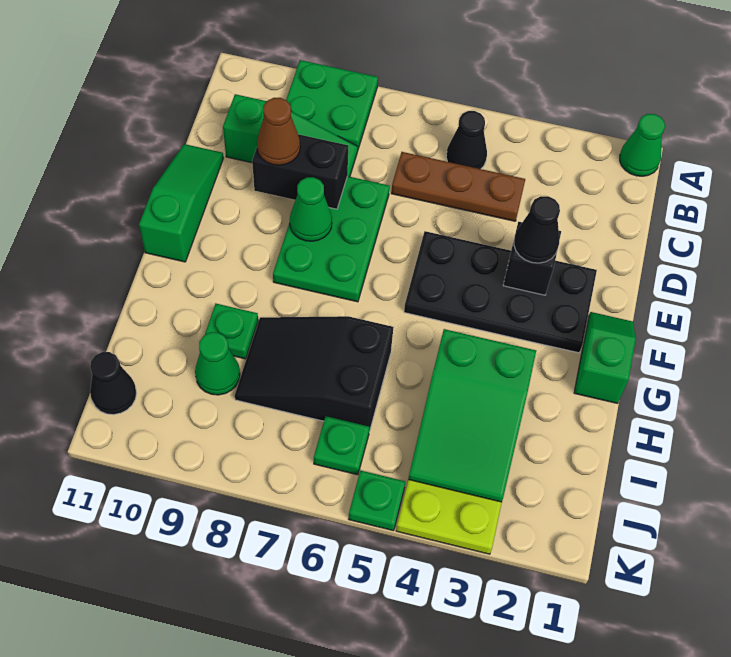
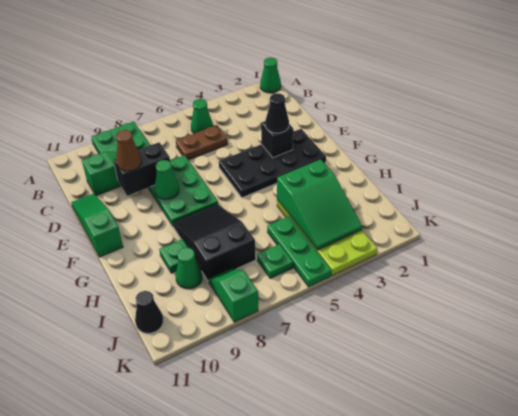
black 1x1 cone [446,111,487,169] -> green 1x1 cone [191,99,213,133]
brown 1x3 plate [391,152,525,221] -> brown 1x2 plate [176,125,228,160]
green 1x2 slope [574,312,636,403] -> green 1x2 slope moved to [208,268,258,322]
black 2x3 slope [235,316,393,432] -> black 2x3 slope turned to [173,205,256,281]
green 1x1 plate [349,471,405,531] -> green 1x3 plate [267,216,332,287]

